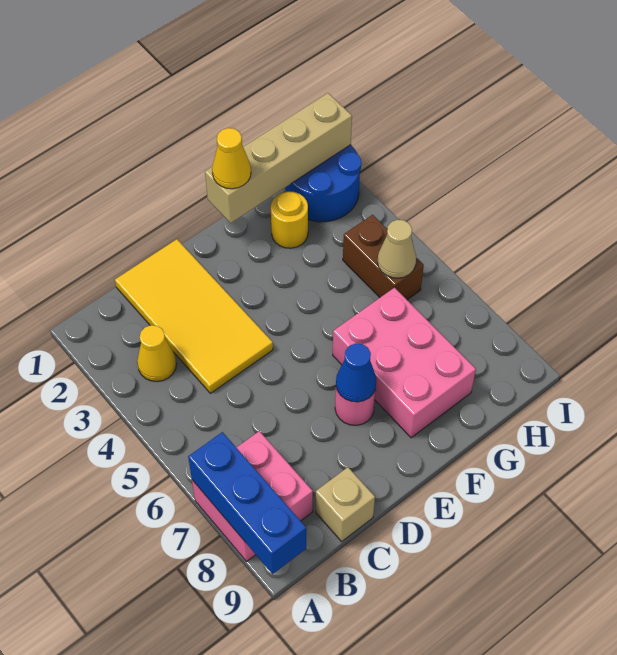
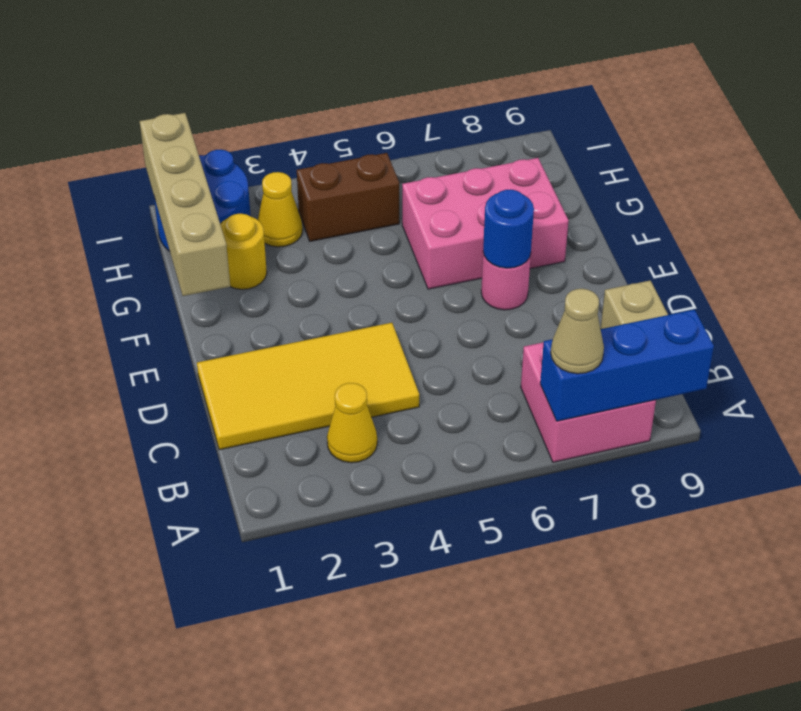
blue 1x1 cone [336,343,376,402] -> blue 1x1 round brick [483,190,534,268]
yellow 1x1 cone [212,128,251,189] -> yellow 1x1 cone moved to [258,172,302,247]
tan 1x1 cone [378,220,416,278] -> tan 1x1 cone moved to [551,289,604,374]

